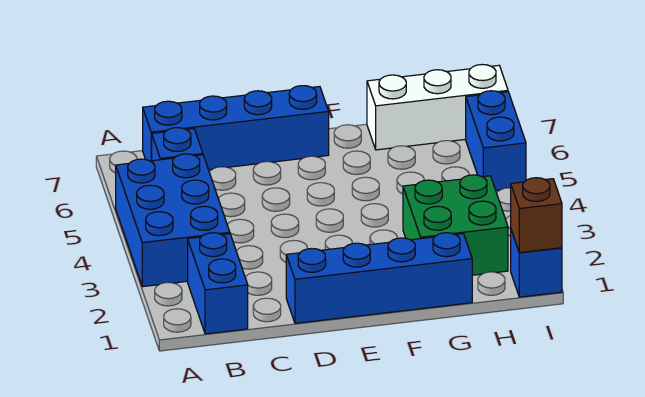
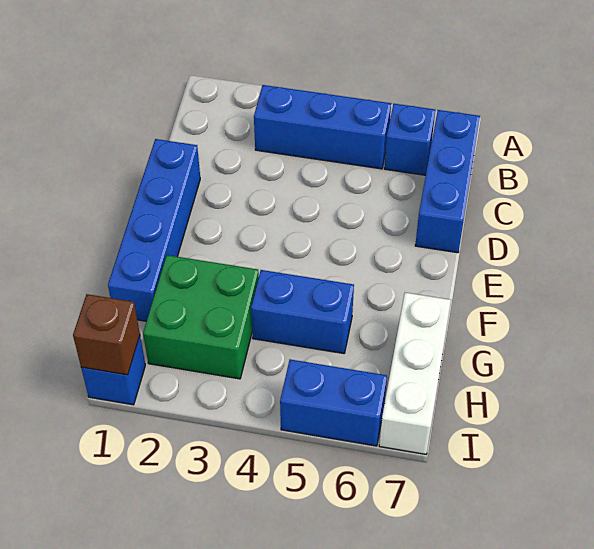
blue 2x3 brick [116,154,230,287] -> blue 1x3 brick [254,85,391,169]
blue 1x2 brick [188,233,248,334] -> blue 1x2 brick moved to [251,270,354,354]
blue 1x4 brick [143,86,329,170] -> blue 1x3 brick [415,110,480,253]

